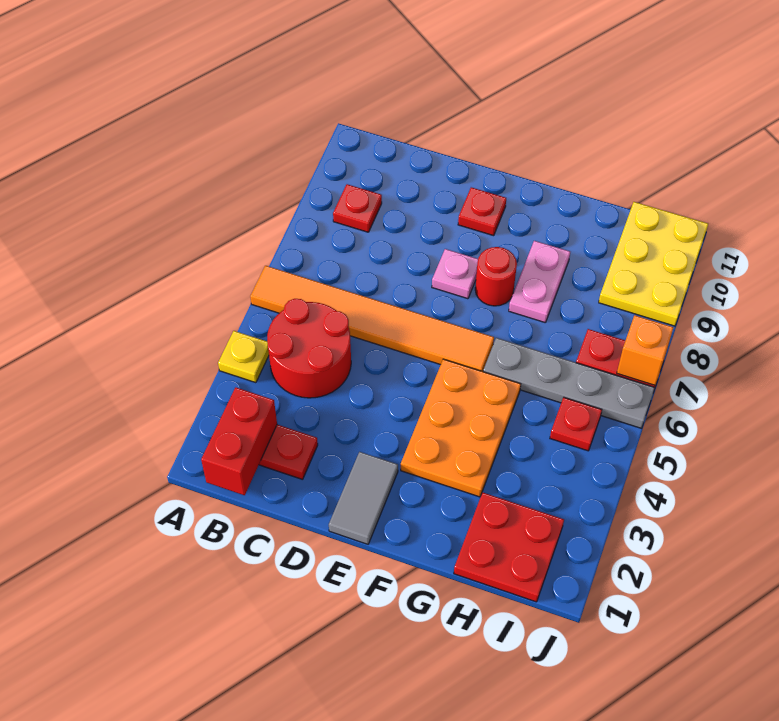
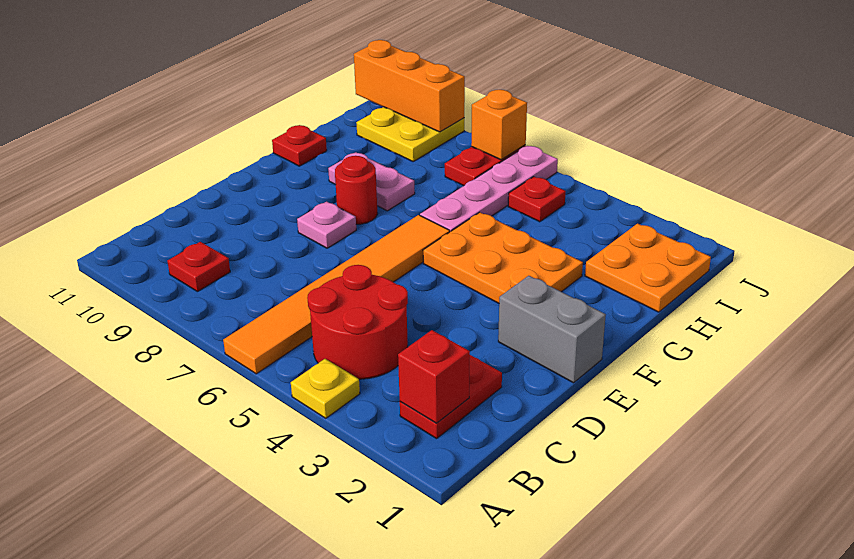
red 1x2 brick [201,387,277,495] -> red 1x1 brick [398,330,470,423]
grey 1x2 tile [329,452,398,544] -> grey 1x2 brick [498,276,606,383]
red 1x1 plate [458,187,506,236] -> red 1x1 plate moved to [272,125,327,166]
grey 1x4 plate [483,338,655,428] -> pink 1x4 plate [420,146,558,232]
red 2x2 plate [454,493,564,602] -> orange 2x2 plate [585,224,711,312]
yellow 2x3 plate [599,202,708,326] -> yellow 2x2 plate [356,107,464,161]
none -> orange 1x3 brick [354,40,465,132]

